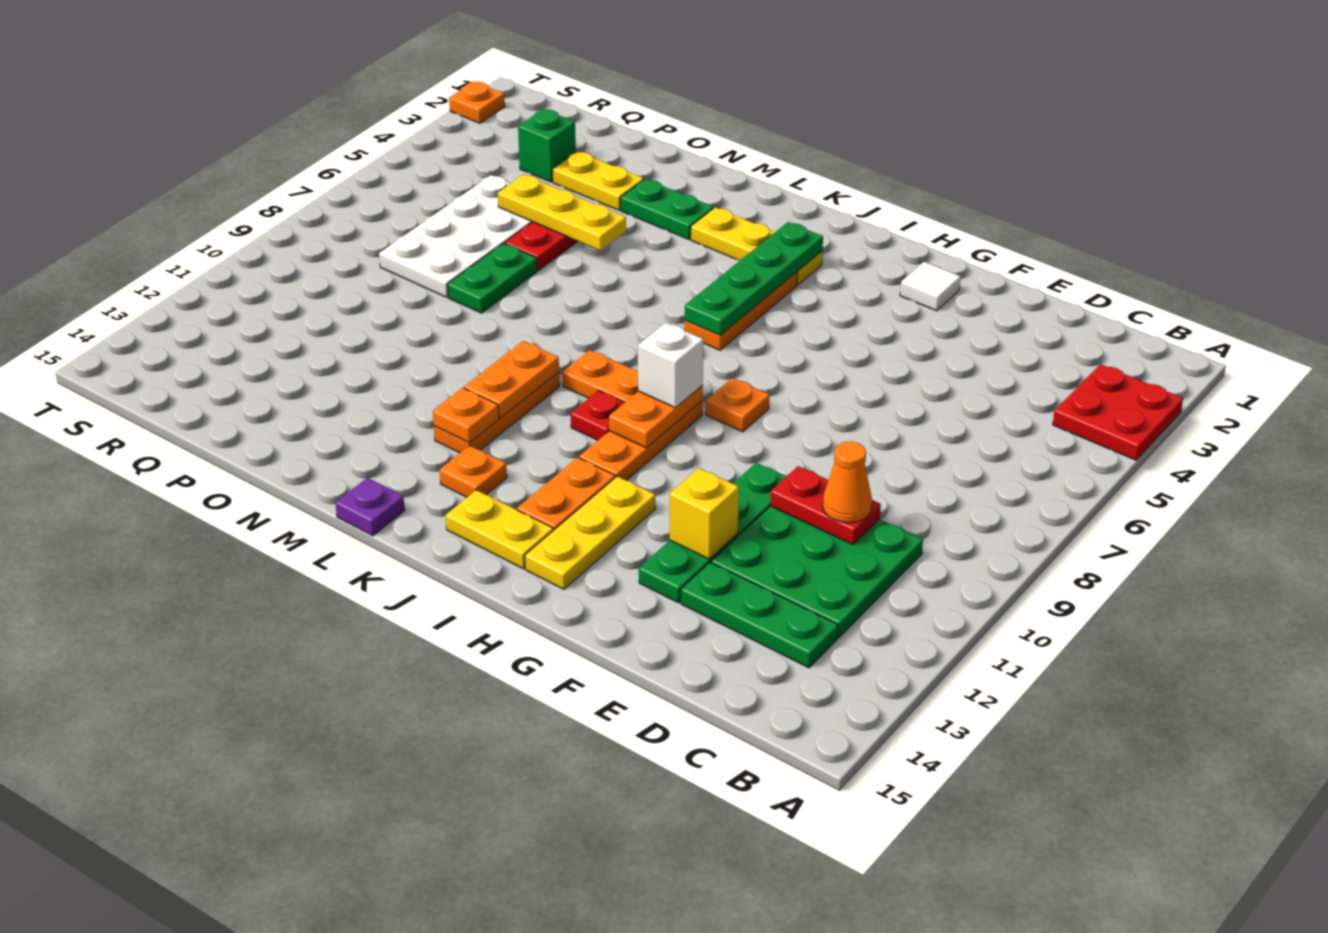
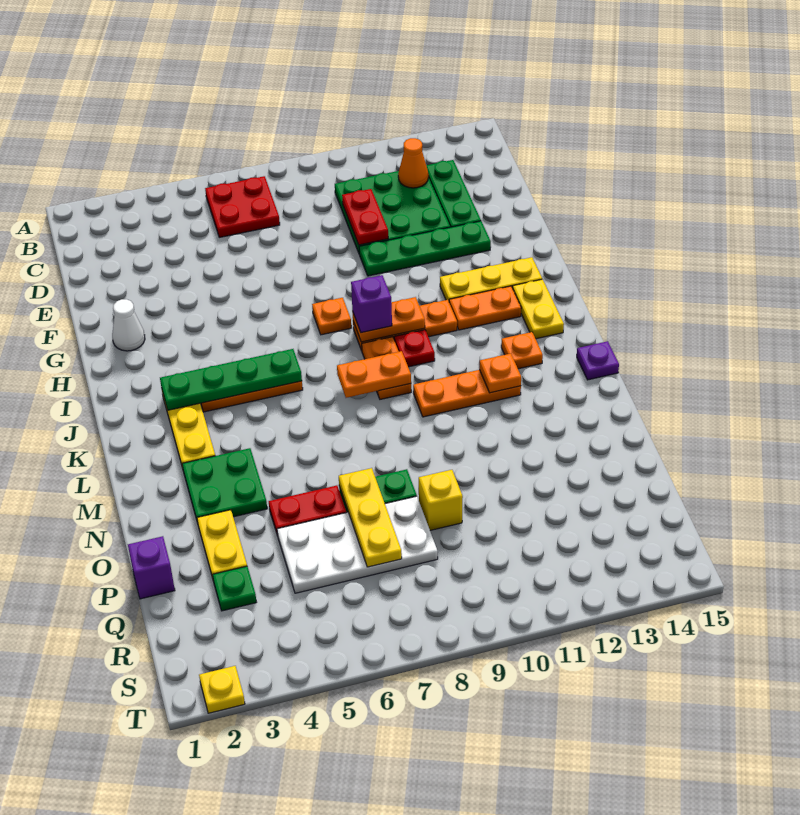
red 2x2 plate [1053,364,1183,460] -> red 2x2 plate moved to [205,176,280,237]
orange 1x1 cone [823,441,872,523] -> orange 1x1 cone moved to [398,138,428,188]
yellow 1x1 brick [670,468,739,559] -> yellow 1x1 brick moved to [419,470,463,530]
white 1x1 tile [900,262,961,311] -> white 1x1 cone [112,299,145,351]
white 1x1 brick [638,323,703,408] -> purple 1x1 brick [351,275,392,333]
orange 1x2 plate [464,341,559,418] -> orange 1x2 plate moved to [337,351,411,398]
green 1x2 plate [621,179,713,239] -> green 2x2 plate [182,448,267,523]
yellow 1x3 plate [498,175,626,251] -> yellow 1x3 plate moved to [339,468,402,567]
none -> purple 1x1 brick [128,536,175,599]
green 1x1 brick [518,109,576,182] -> green 1x1 plate [213,566,256,611]
orange 1x1 plate [449,81,505,123] -> yellow 1x1 plate [199,666,245,713]

